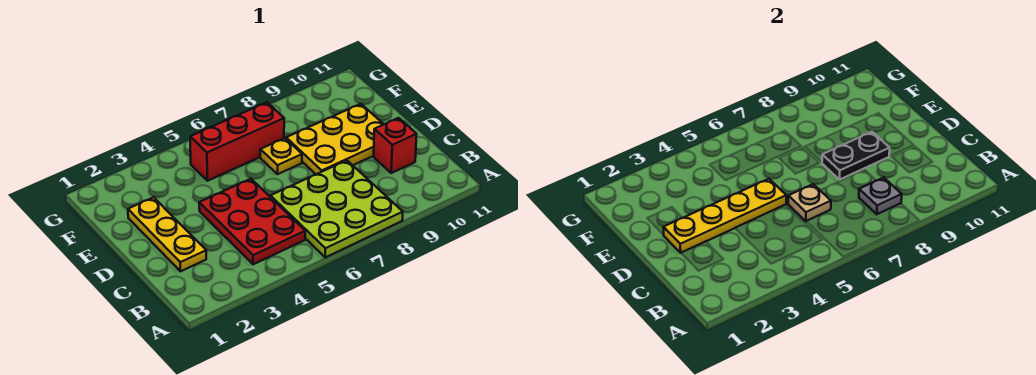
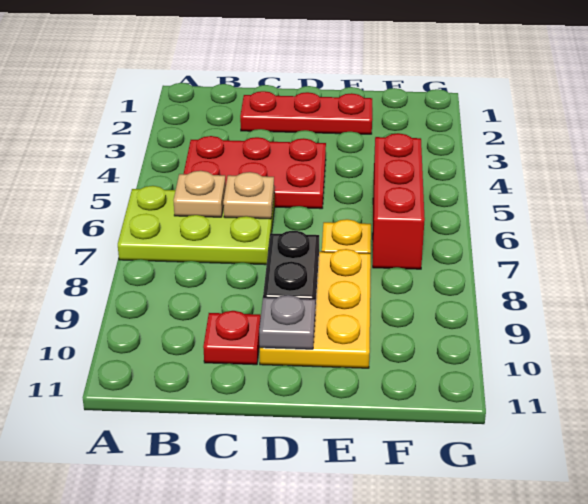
lime 3x3 plate [270,160,403,257] -> lime 2x3 plate [118,186,274,265]
none -> tan 1x1 plate [173,171,226,217]
grey 1x1 plate [859,177,902,214] -> grey 1x1 plate moved to [259,295,315,349]
yellow 1x3 plate [128,197,206,271] -> red 1x3 plate [240,91,372,134]
red 1x1 brick [373,118,417,173] -> red 1x1 plate [203,311,261,365]
yellow 1x4 plate [663,179,786,253] -> none

